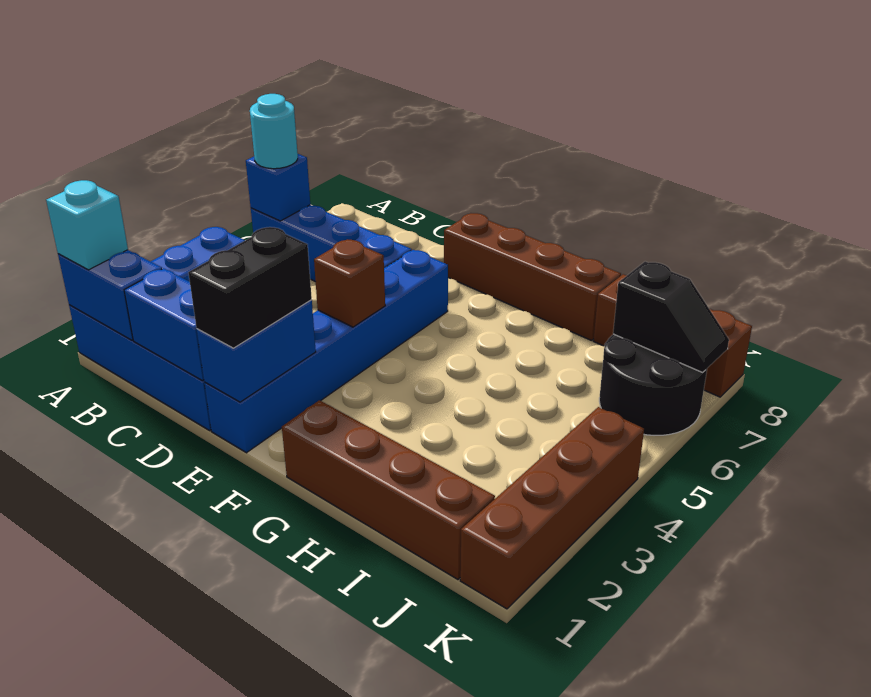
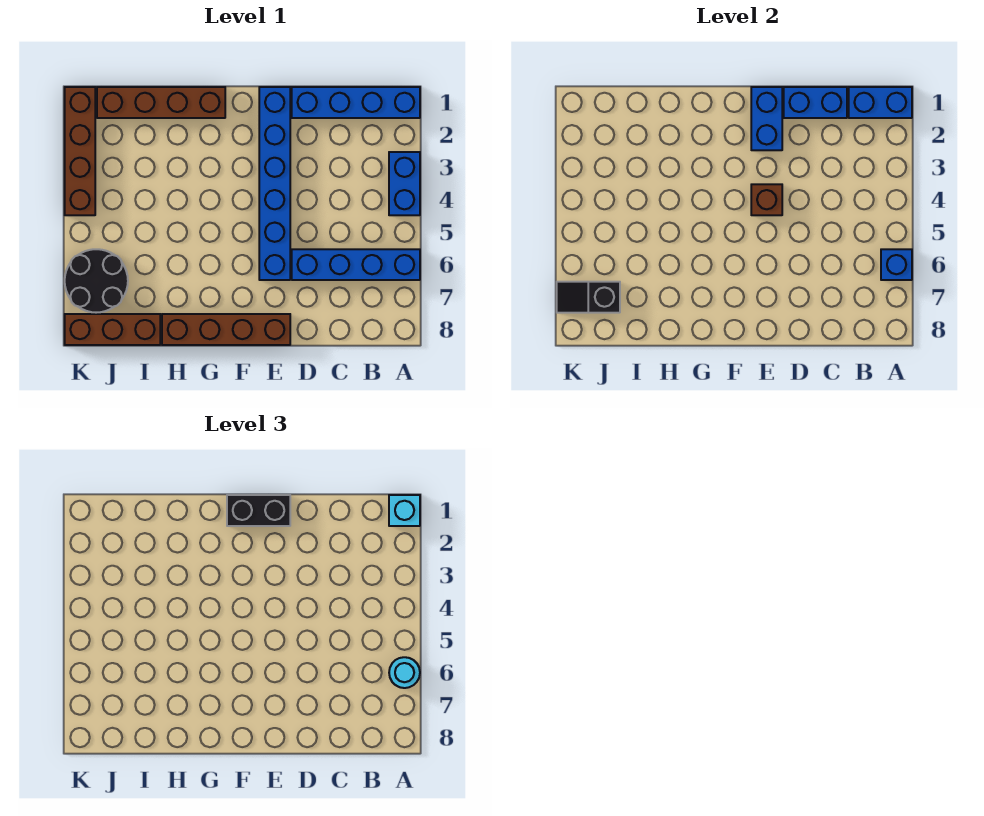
black 1x2 brick [188,227,312,348] -> black 1x2 brick turned to [227,495,290,526]

